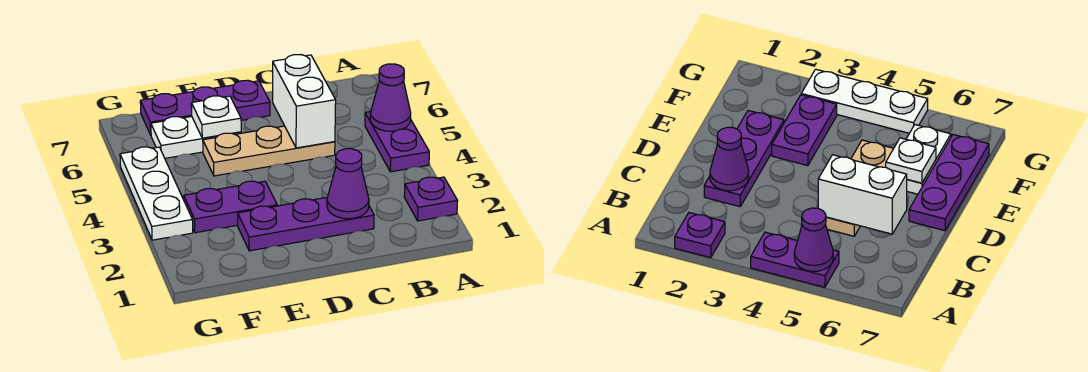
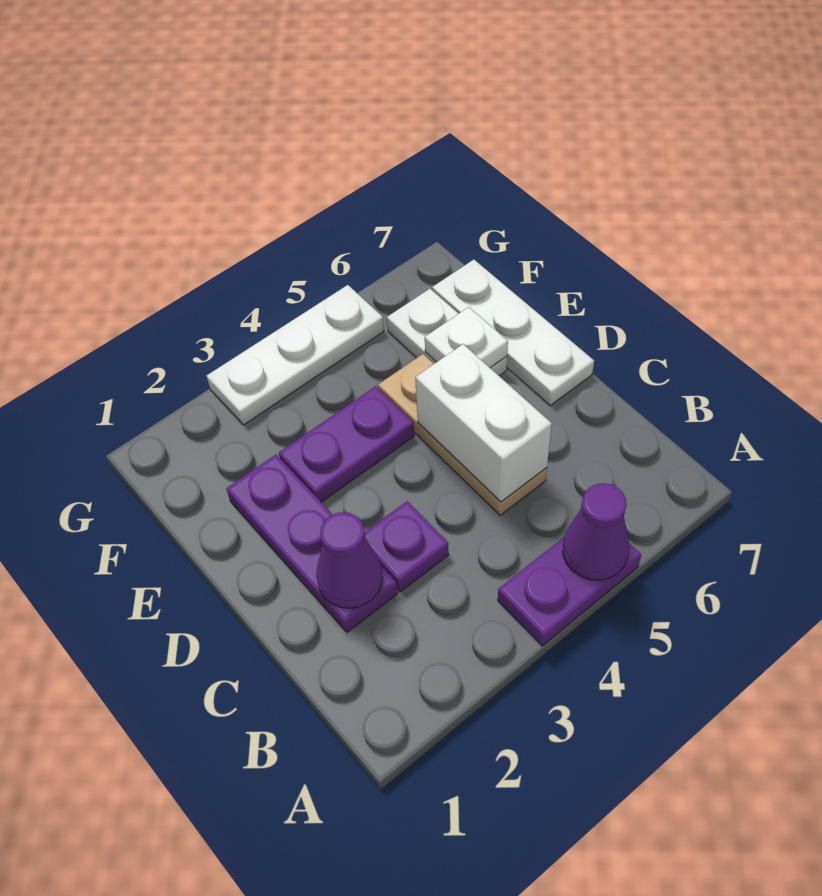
purple 1x1 plate [404,177,458,221] -> purple 1x1 plate moved to [365,501,449,592]
white 1x2 brick [273,55,336,148] -> white 1x2 brick turned to [415,344,552,502]
purple 1x3 plate [140,80,270,135] -> white 1x3 plate [432,260,594,405]
purple 1x2 plate [184,181,277,233] -> purple 1x2 plate turned to [279,386,414,502]

